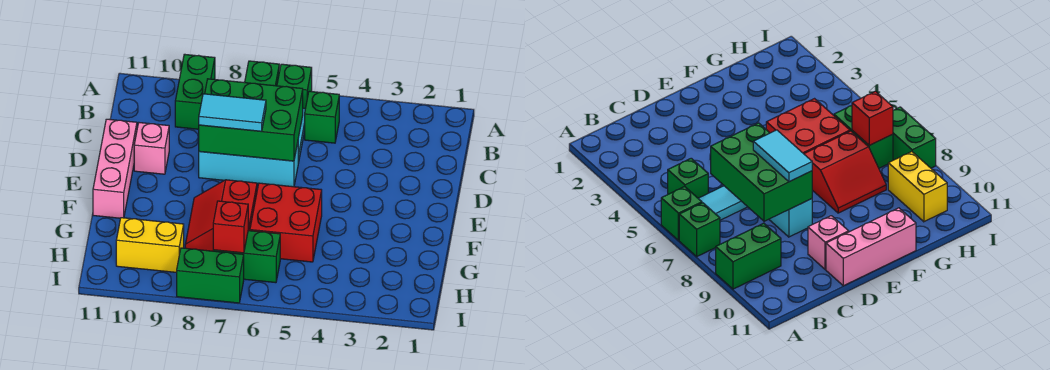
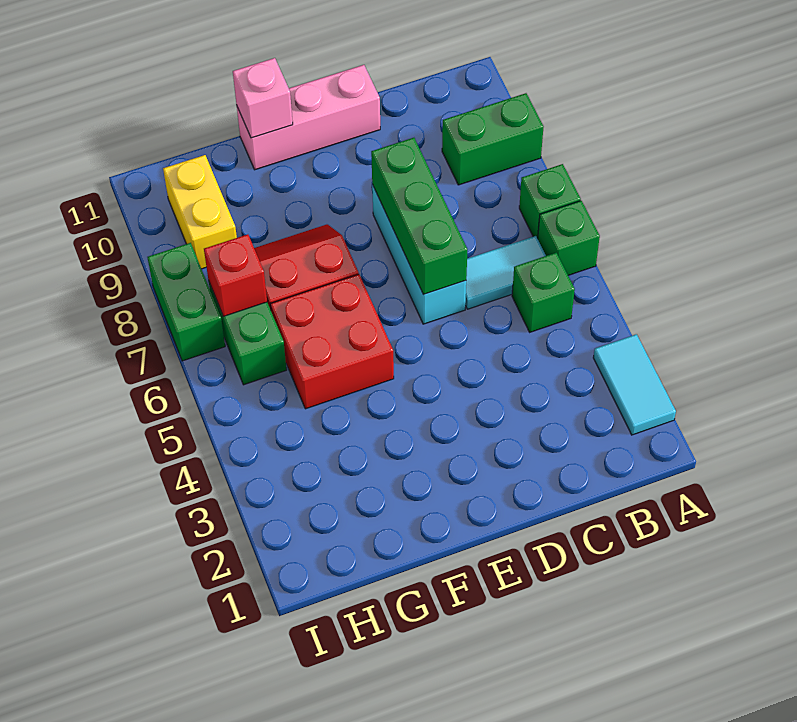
green 2x3 brick [199,79,303,161] -> green 1x3 brick [371,138,467,295]
cyan 1x2 tile [199,94,266,131] -> cyan 1x2 tile moved to [593,334,676,435]
pink 1x1 brick [134,123,169,174] -> pink 1x1 brick moved to [233,58,293,138]

